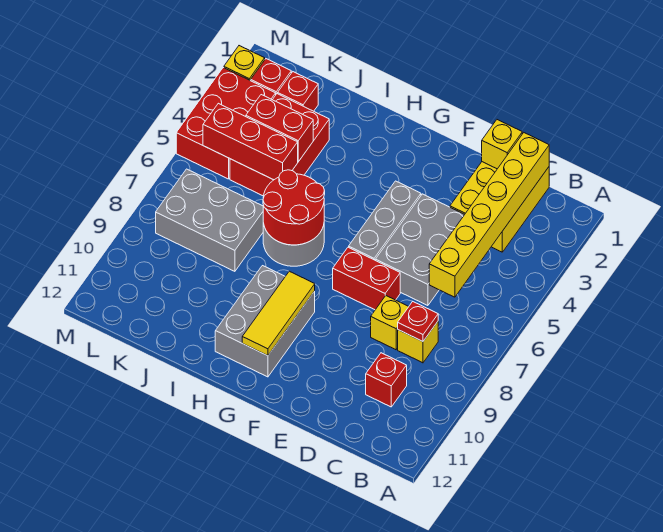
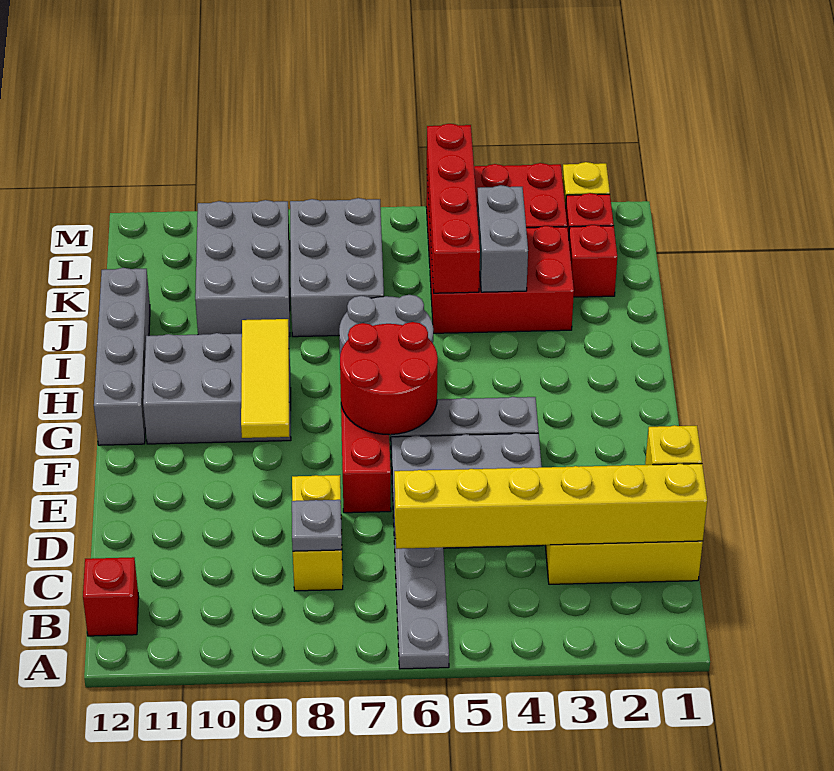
none -> grey 1x3 plate [395,539,449,669]
red 1x1 plate [398,301,438,342] -> grey 1x1 plate [292,500,342,551]
red 1x1 brick [366,353,407,407] -> red 1x1 brick moved to [83,557,139,636]
yellow 1x3 tile [242,271,315,356] -> yellow 1x3 tile turned to [241,319,289,438]
none -> grey 1x4 brick [94,268,150,445]
red 2x2 round brick [263,170,325,245] -> red 2x2 round brick moved to [340,322,438,435]
red 1x2 brick [246,95,313,162] -> grey 1x2 brick [477,185,528,292]
red 1x3 brick [203,103,298,180] -> red 1x4 brick [427,124,480,293]
none -> grey 2x3 brick [195,200,290,337]

